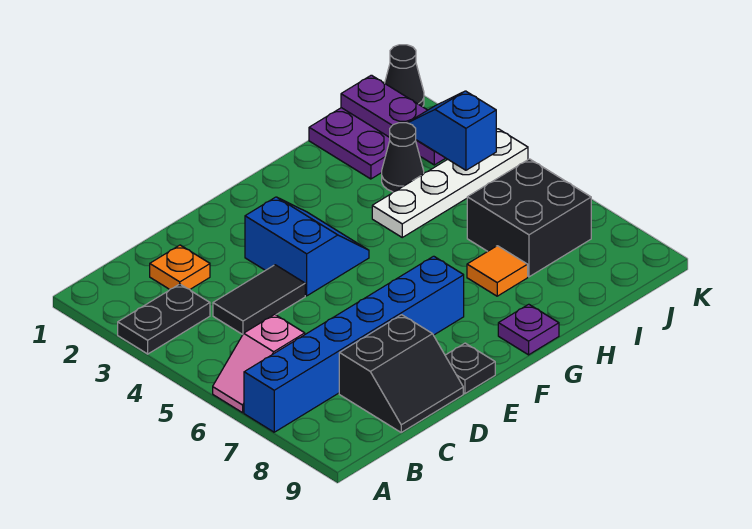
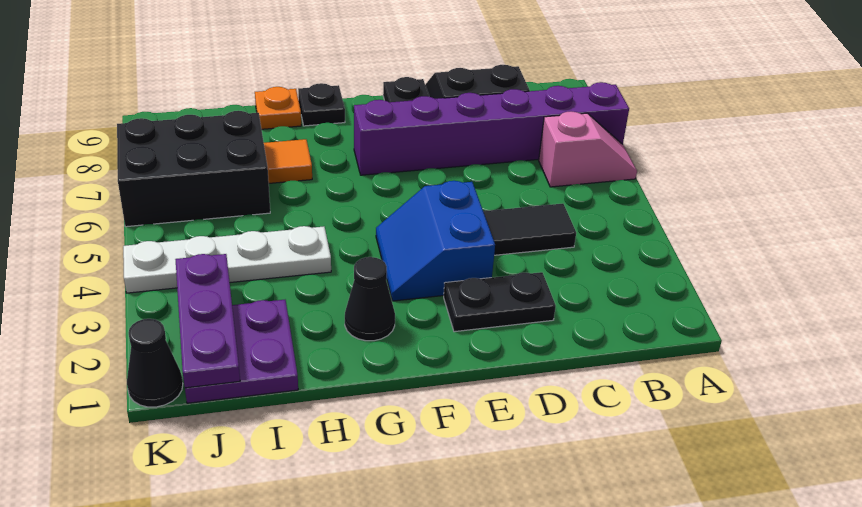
black 1x2 plate [118,284,210,354] -> black 1x2 plate moved to [444,272,556,332]
blue 1x6 brick [244,256,464,432] -> purple 1x6 brick [354,82,629,175]
orange 1x1 plate [150,245,210,289] -> orange 1x1 plate moved to [255,87,301,129]
purple 1x1 plate [498,304,559,355] -> black 1x1 plate [298,83,345,126]
black 1x1 cone [382,123,424,192] -> black 1x1 cone moved to [345,257,395,341]
black 2x2 brick [467,159,591,277] -> black 2x3 brick [117,111,270,227]
blue 1x2 slope [408,91,496,170] -> none

